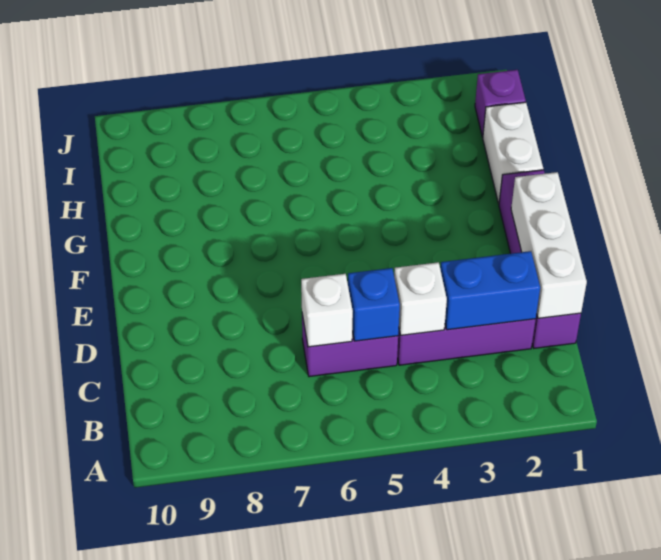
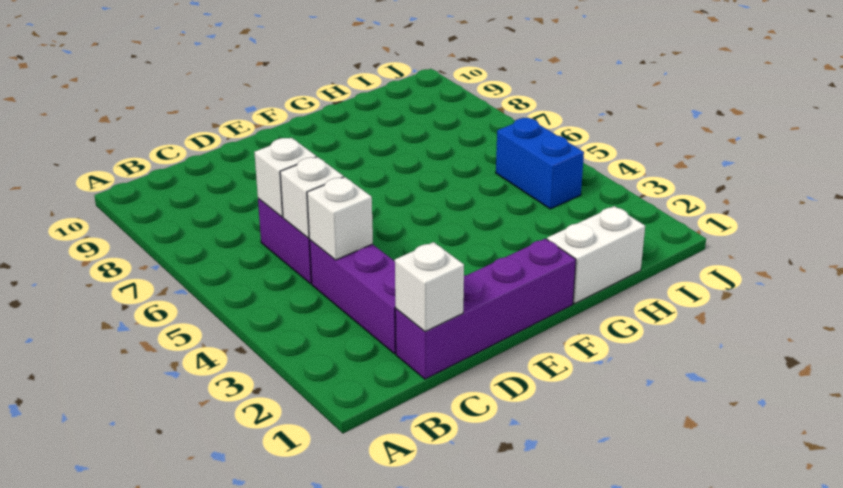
white 1x3 brick [511,172,587,318] -> white 1x1 brick [395,242,464,332]
blue 1x2 brick [441,251,540,330] -> blue 1x2 brick moved to [496,118,584,209]
blue 1x1 brick [348,268,400,341] -> white 1x1 brick [280,157,343,238]
purple 1x1 brick [475,70,526,137] -> none

